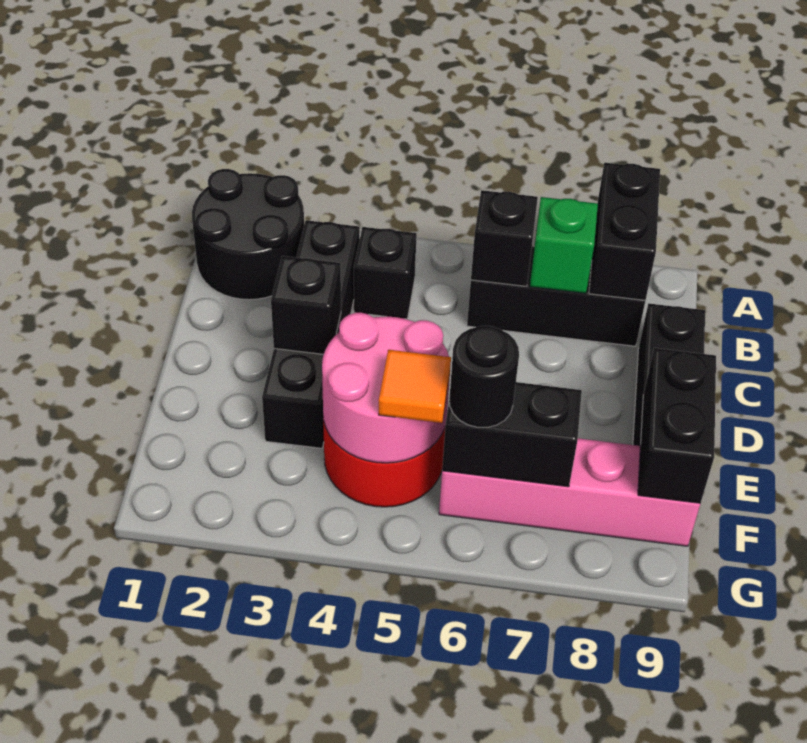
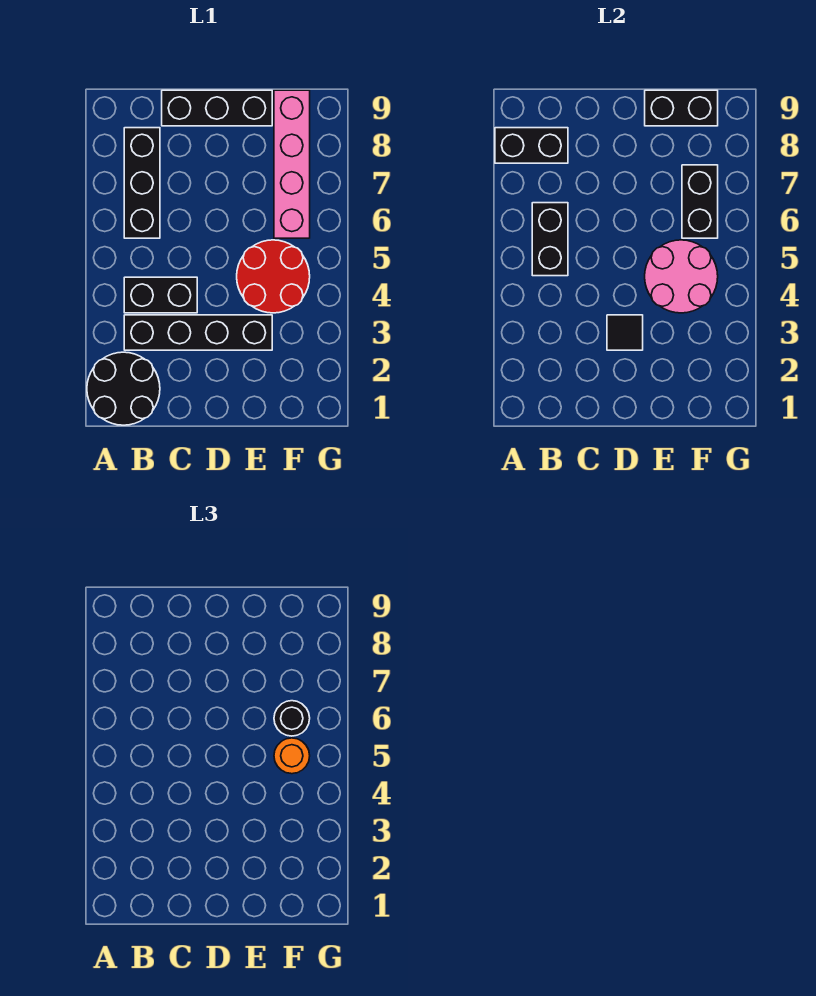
black 1x1 brick [354,227,417,319] -> black 1x2 brick [124,277,197,313]
black 1x1 brick [471,190,538,286] -> black 1x2 brick [532,203,568,276]
green 1x1 brick [530,197,598,293] -> none
black 1x1 brick [271,256,341,354] -> black 1x1 tile [607,315,643,350]
orange 1x1 tile [379,350,451,423] -> orange 1x1 round brick [274,738,310,774]

